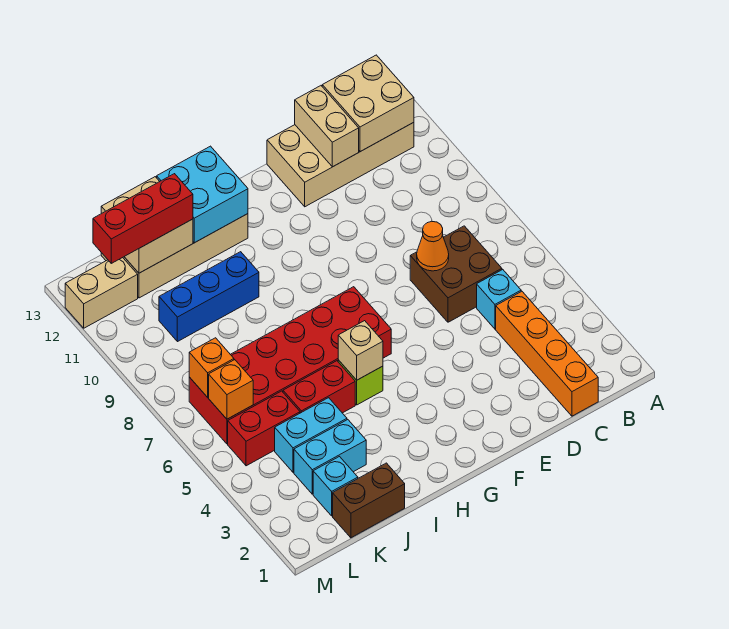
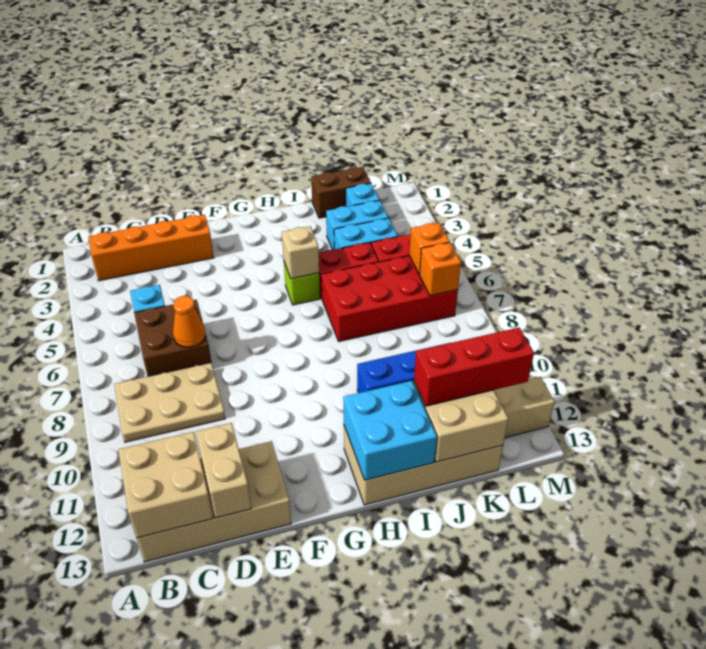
none -> tan 2x3 plate [114,362,225,442]
orange 1x4 brick [496,291,598,416] -> orange 1x4 brick turned to [89,215,214,281]
red 2x6 brick [189,287,391,444] -> red 2x4 brick [321,256,458,341]

